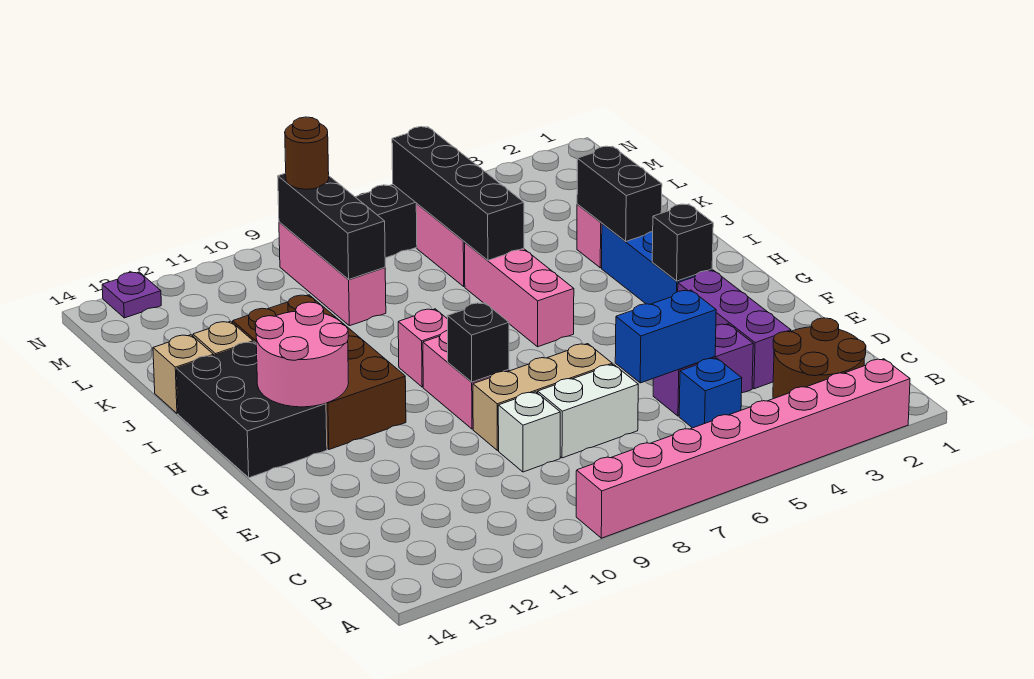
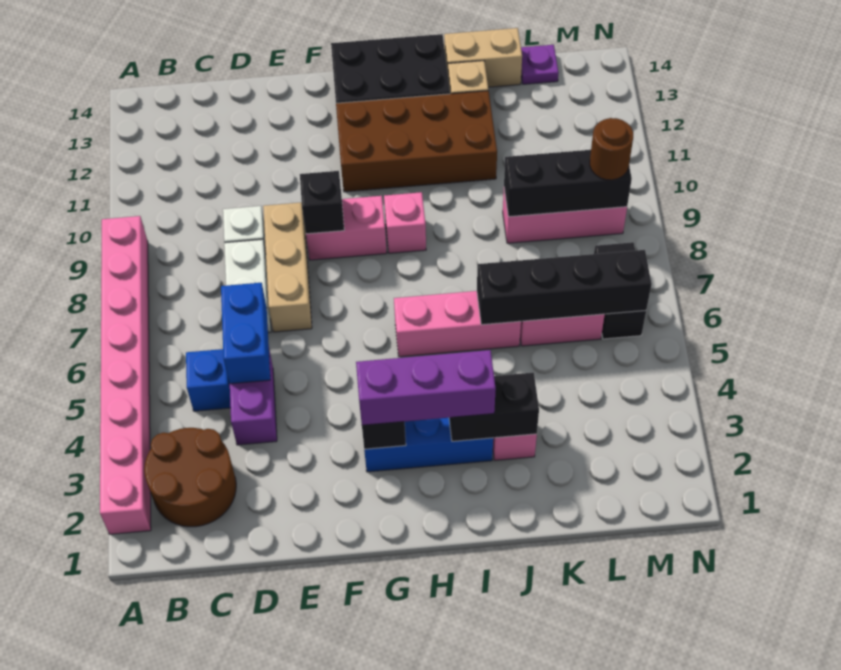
purple 1x3 brick [678,270,791,389] -> purple 1x3 brick moved to [356,350,496,425]
pink 2x2 round brick [255,302,349,407] -> none
tan 1x1 brick [153,335,214,414] -> tan 1x2 brick [444,28,522,87]
purple 1x1 plate [102,272,161,318] -> purple 1x1 plate moved to [521,45,559,84]

